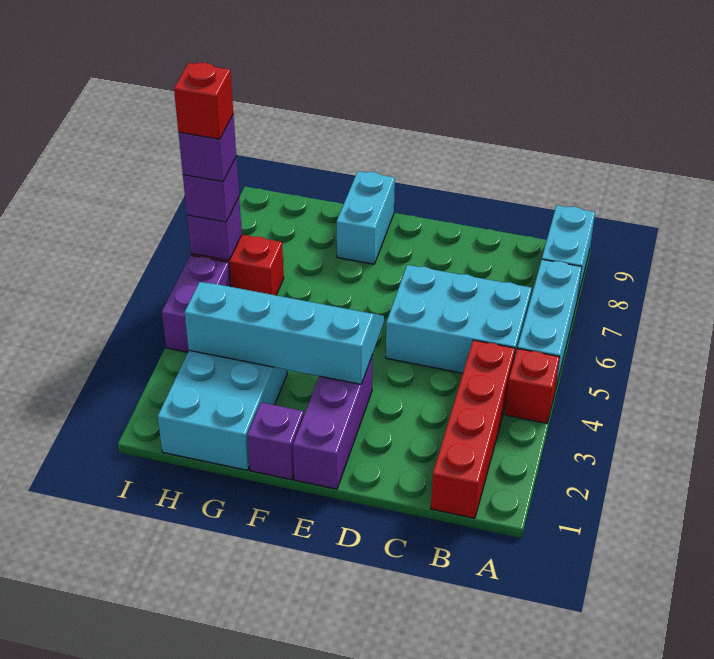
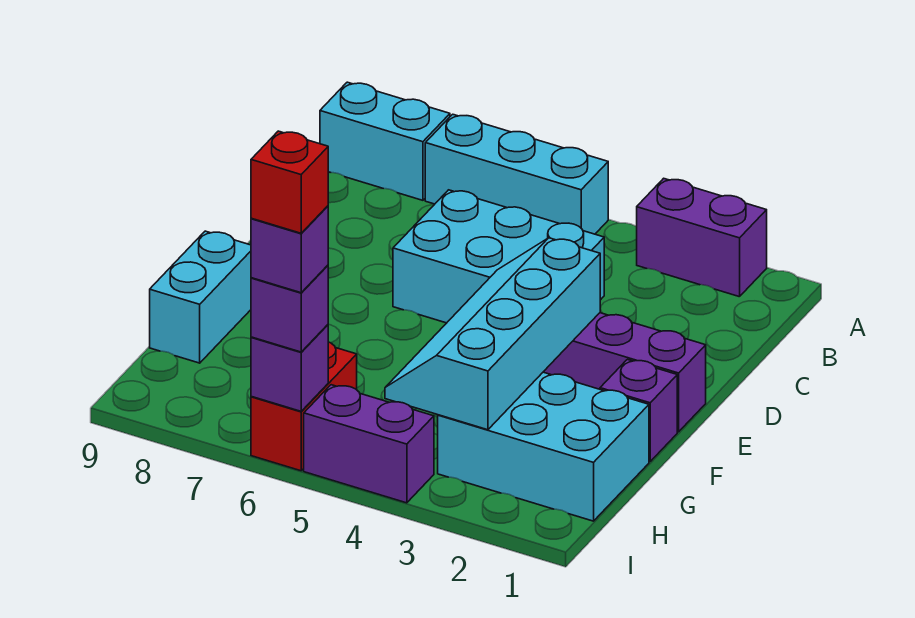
none -> purple 1x2 brick [637,178,767,297]
red 1x1 brick [505,348,560,423] -> none
red 1x4 brick [431,340,515,518] -> none
cyan 2x3 brick [386,265,532,373] -> cyan 2x3 brick turned to [393,190,604,323]
cyan 1x2 brick [337,171,395,264] -> cyan 1x2 brick turned to [150,231,251,363]

